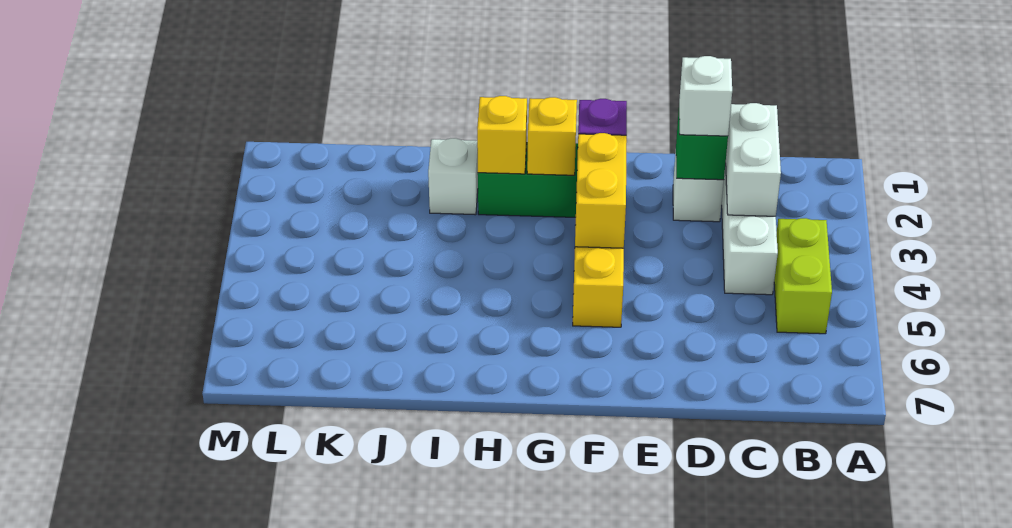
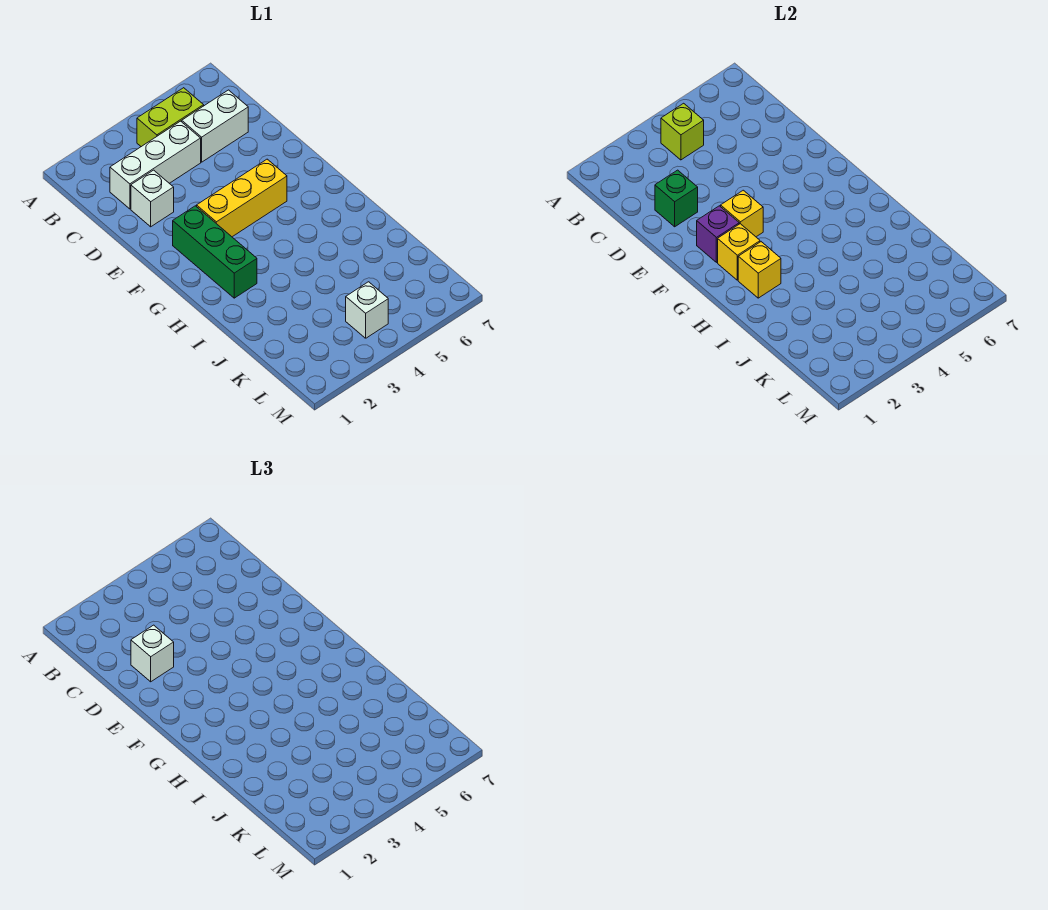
none -> lime 1x1 brick [661,103,704,160]
white 1x2 brick [726,103,781,216] -> white 1x2 brick moved to [182,90,248,162]
yellow 1x2 brick [575,133,627,248] -> yellow 1x1 brick [721,190,763,237]
white 1x1 brick [428,138,478,215] -> white 1x1 brick moved to [346,282,388,338]

